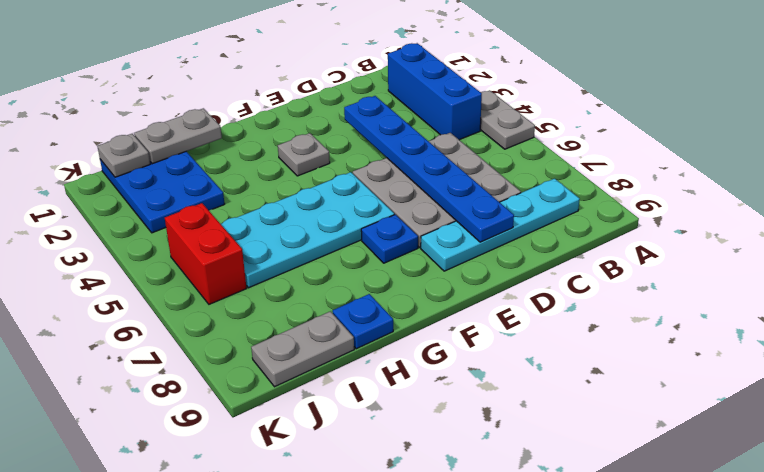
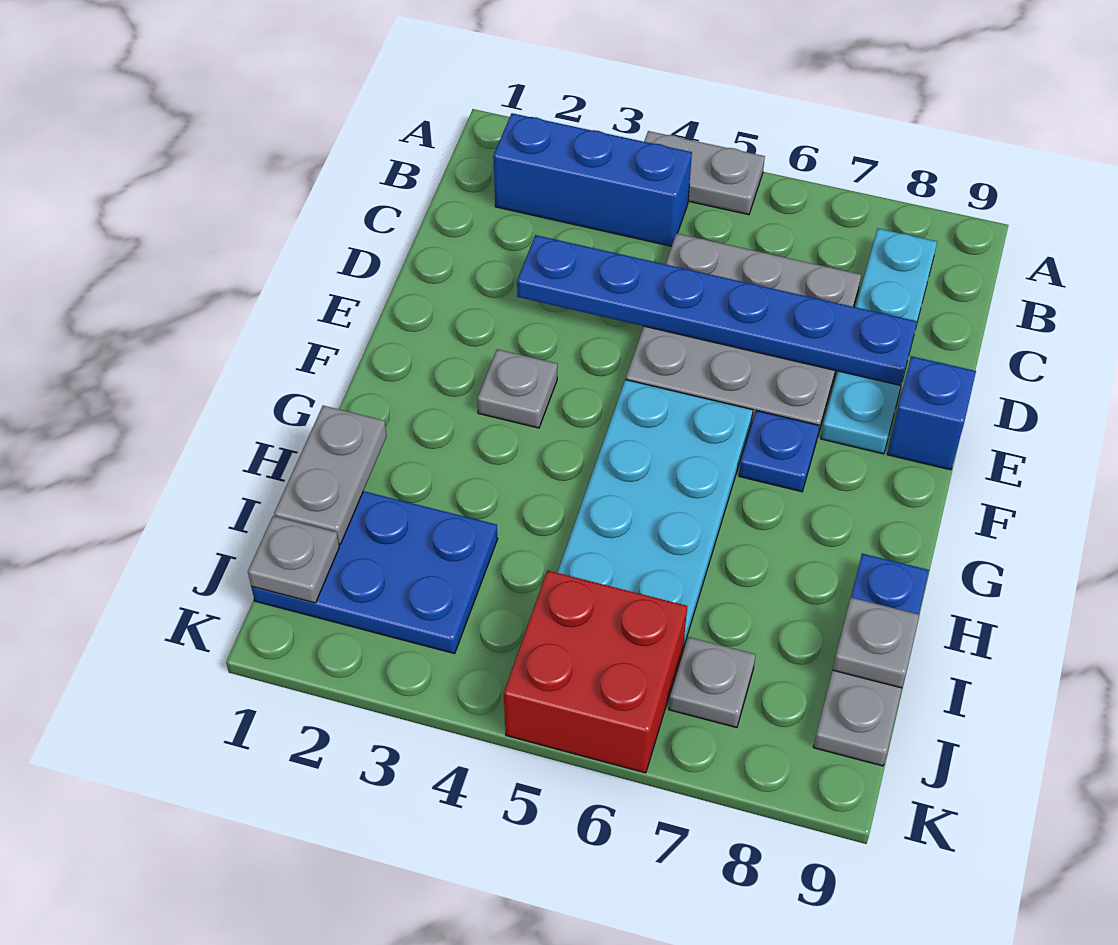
none -> blue 1x1 brick [887,356,976,470]
none -> grey 1x1 plate [833,598,920,688]
red 1x2 brick [165,203,247,304] -> red 2x2 brick [504,570,687,773]
none -> grey 1x1 plate [669,637,756,728]

